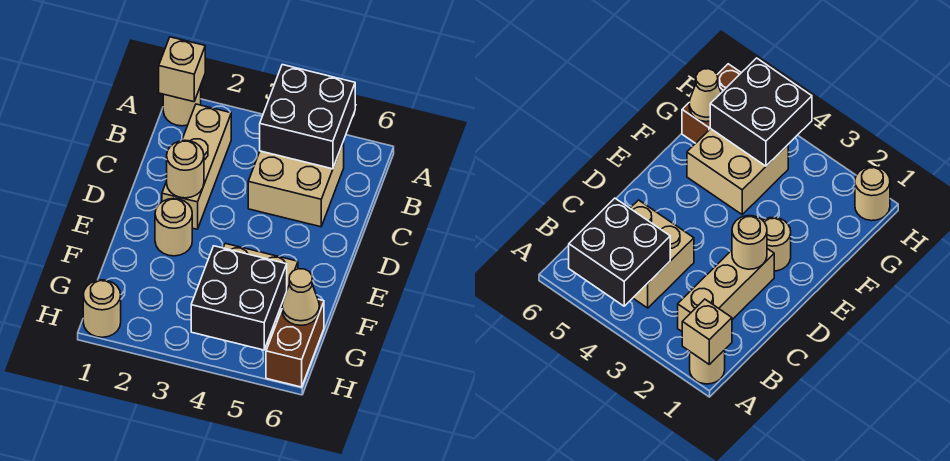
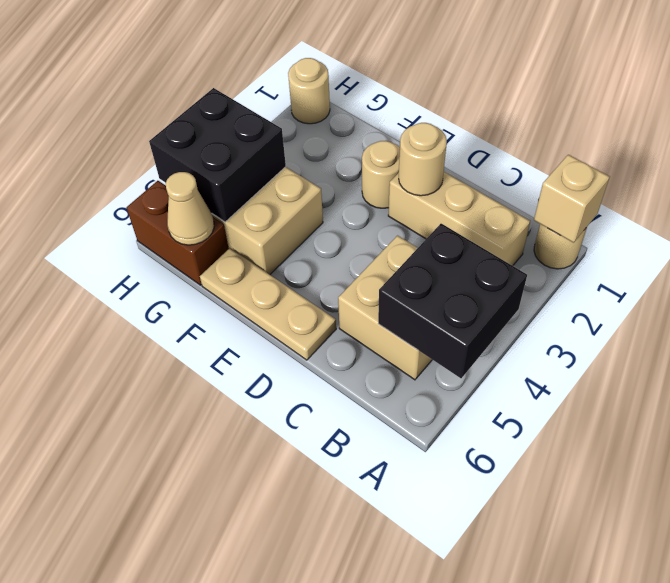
none -> tan 1x3 plate [200,248,336,360]

